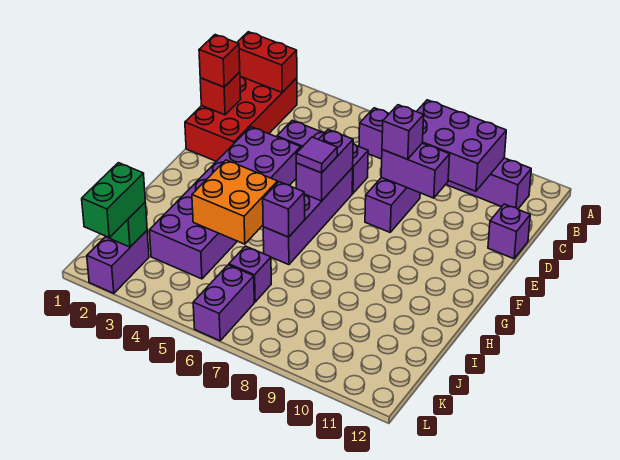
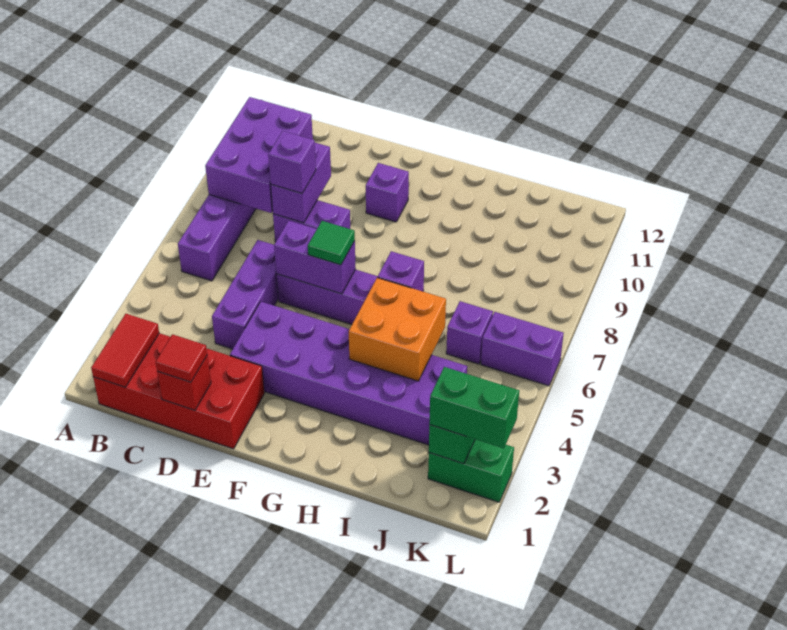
red 1x2 brick [237,32,297,92] -> red 1x2 tile [91,314,159,387]
red 1x1 brick [199,35,240,87] -> red 1x1 tile [156,334,207,382]
purple 1x1 brick [488,204,530,259] -> purple 1x1 brick moved to [366,163,409,222]
purple 1x1 tile [296,137,337,173] -> green 1x1 tile [308,221,355,265]
purple 1x2 brick [87,231,149,293] -> green 1x2 brick [428,439,514,502]

